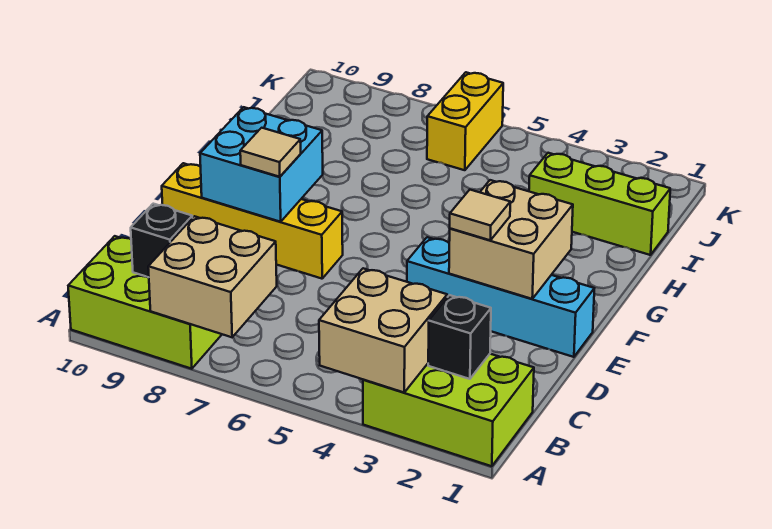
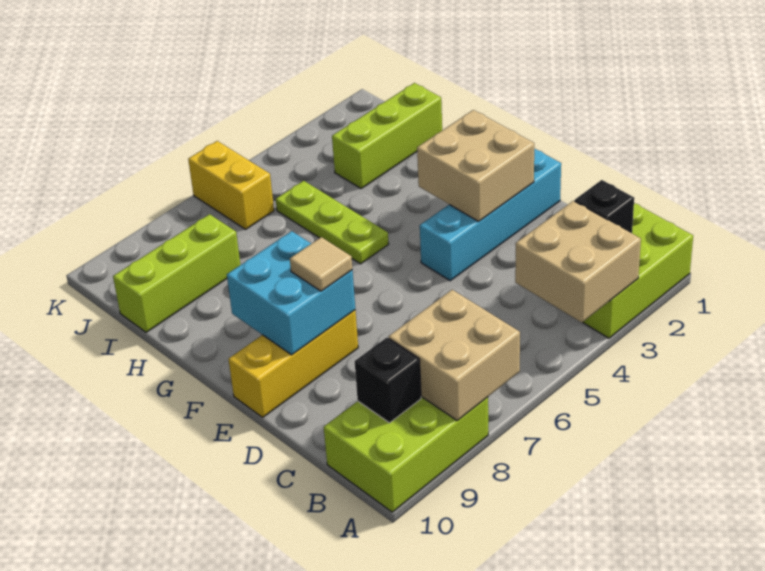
tan 1x1 tile [450,190,510,240] -> none
yellow 1x4 brick [162,163,343,279] -> yellow 1x3 brick [229,310,358,417]
none -> lime 1x3 plate [276,181,389,264]
none -> lime 1x3 brick [113,214,240,332]

